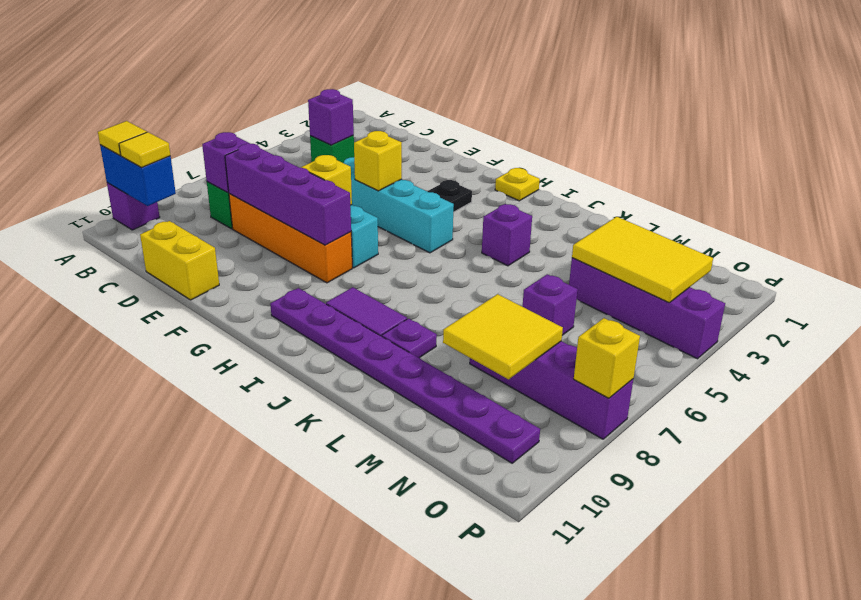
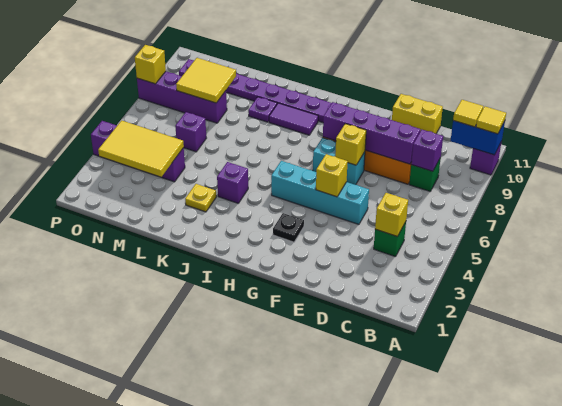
purple 1x1 brick [308,89,354,145] -> yellow 1x1 brick [375,193,408,237]
yellow 1x1 plate [495,168,540,201] -> yellow 1x1 plate moved to [185,184,216,212]

